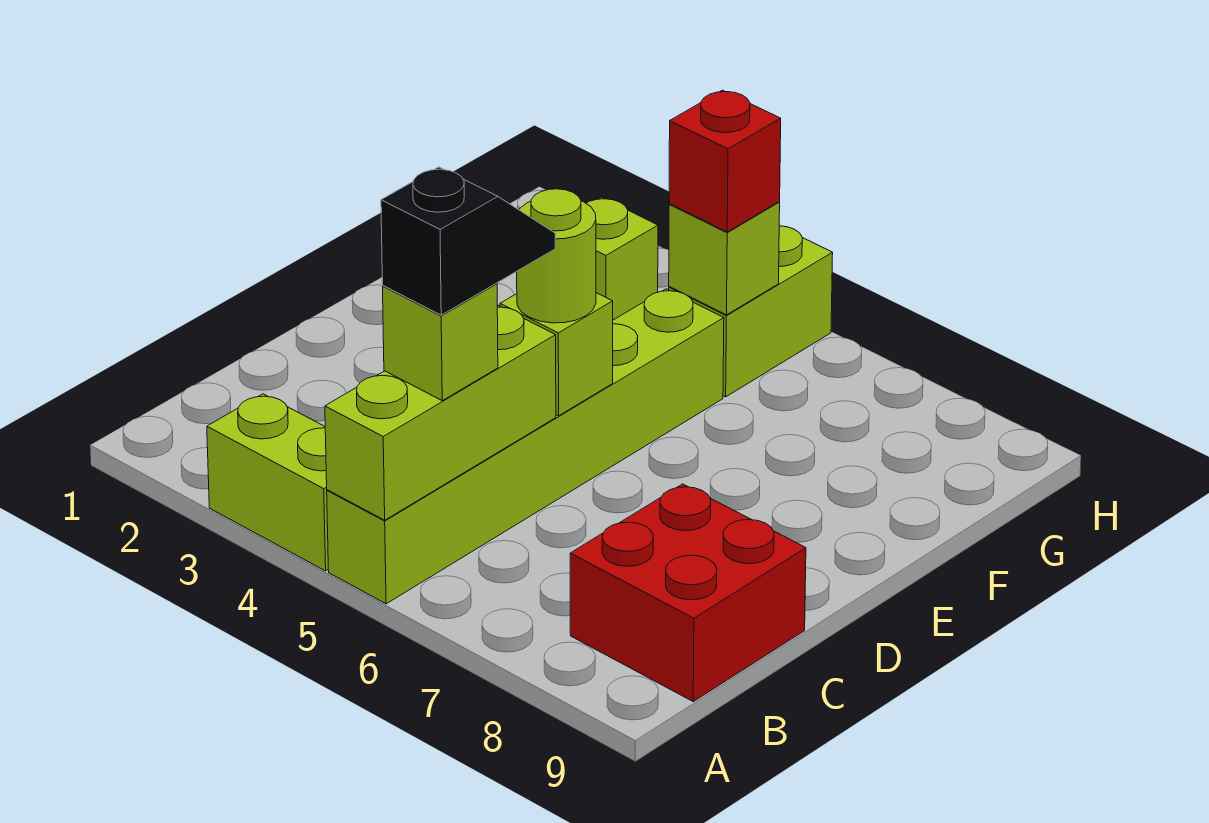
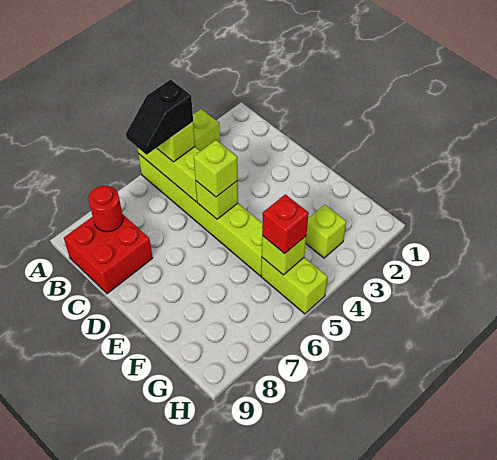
black 1x2 slope [381,167,555,315] -> black 1x2 slope turned to [126,80,193,155]
none -> red 1x1 round brick [88,186,123,232]
lime 1x1 round brick [517,189,596,323] -> lime 1x1 brick [194,140,238,197]

